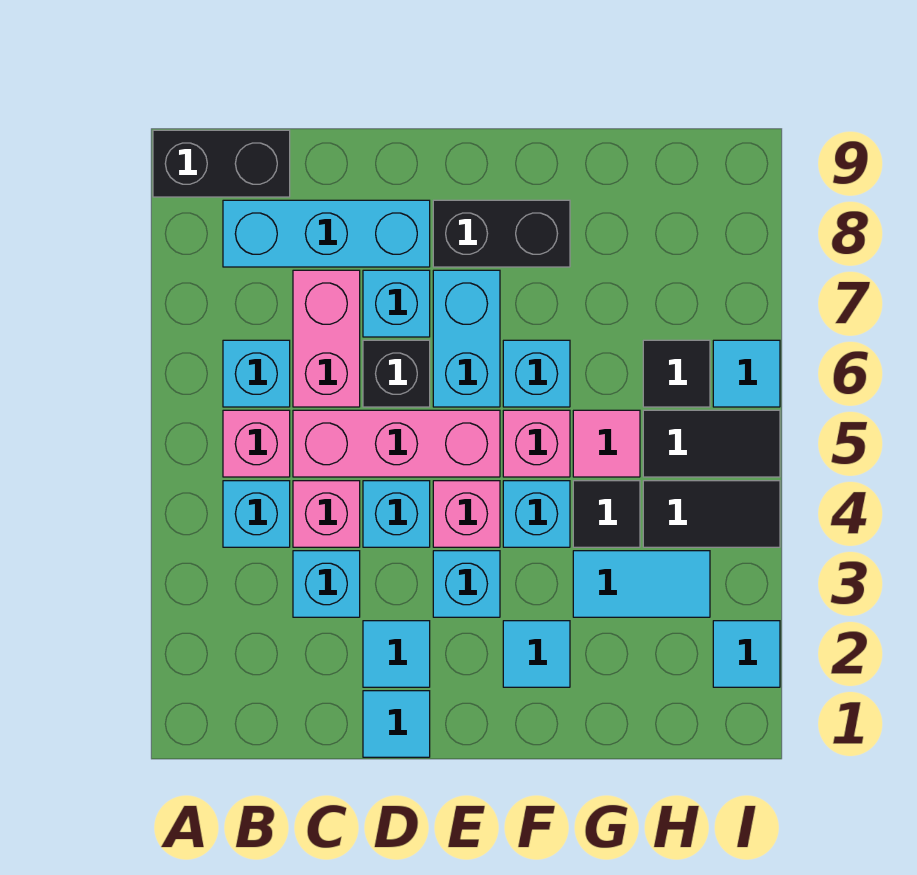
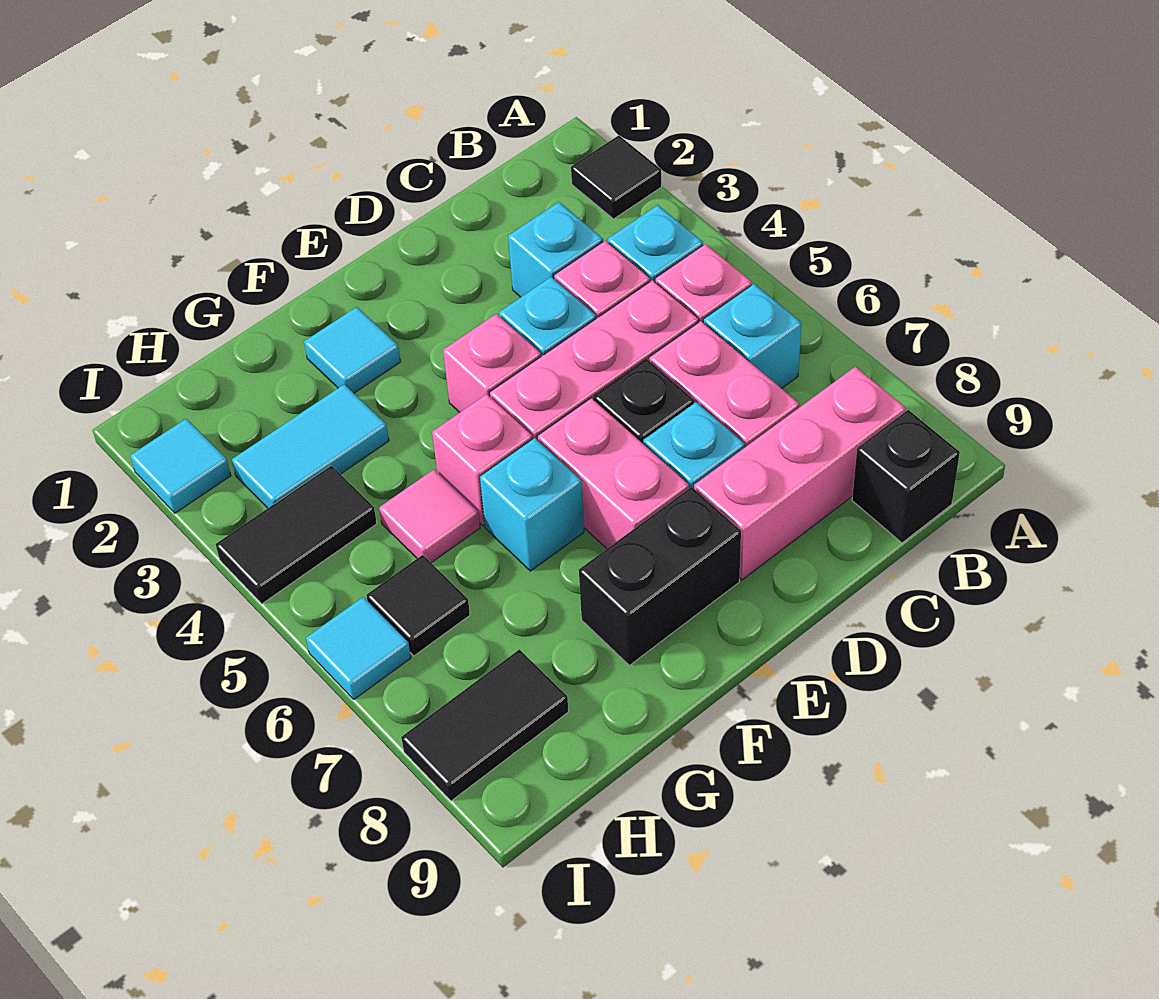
black 1x2 brick [153,130,290,197] -> black 1x1 brick [852,410,960,543]
cyan 1x3 brick [223,200,430,267] -> pink 1x3 brick [694,367,906,580]
cyan 1x1 tile [363,691,430,757] -> none
cyan 1x1 tile [363,621,430,687] -> none
cyan 1x1 brick [433,551,500,617] -> none
cyan 1x2 brick [433,270,500,407] -> pink 1x2 brick [537,398,689,549]
cyan 1x1 brick [503,481,570,547] -> none
black 1x1 tile [573,481,640,547] -> black 1x1 tile moved to [571,135,661,219]
black 1x2 tile [643,410,780,477] -> black 1x2 tile moved to [401,650,568,801]

